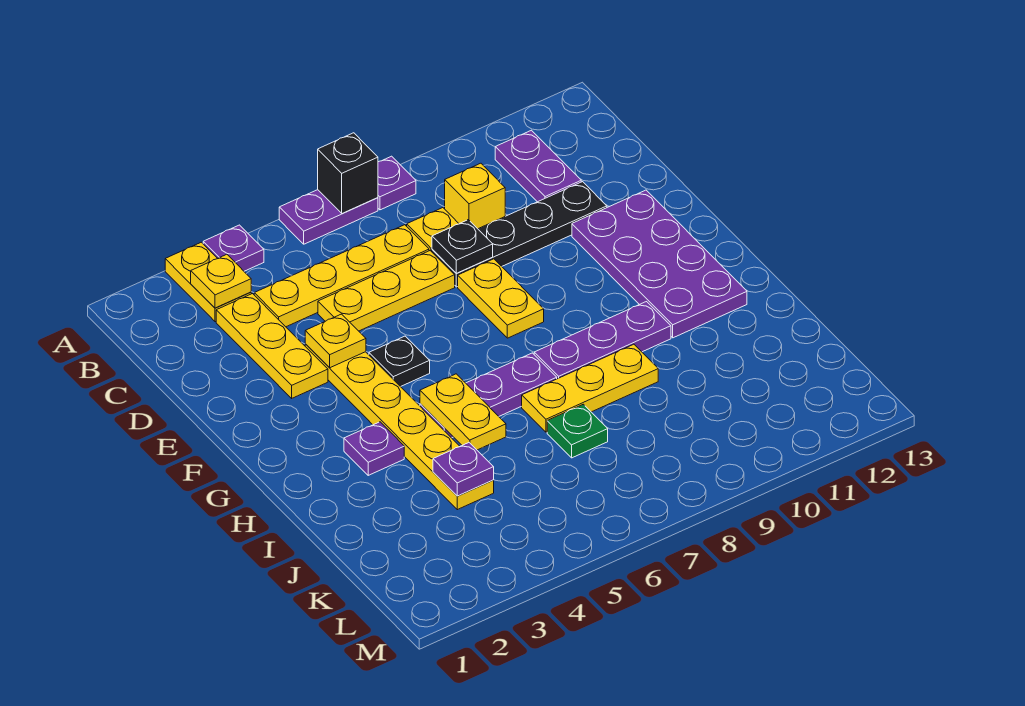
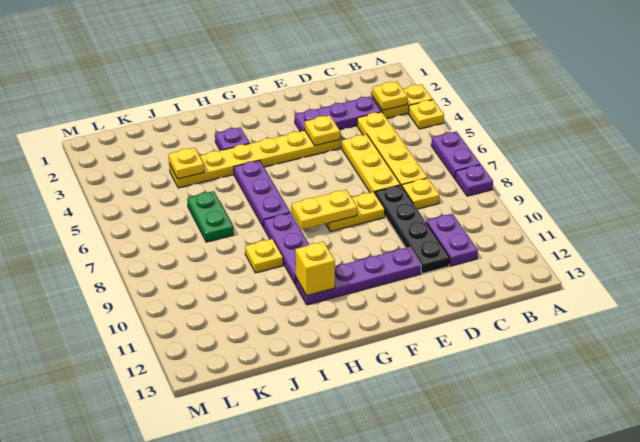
purple 1x1 plate [203,225,264,271] -> yellow 1x1 plate [409,100,444,129]
black 1x1 brick [318,133,378,213] -> none
purple 1x2 plate [495,130,581,202] -> purple 1x2 plate turned to [426,214,478,266]
yellow 1x3 plate [216,294,328,398] -> purple 1x3 plate [295,96,381,131]
yellow 1x1 brick [445,163,505,229] -> yellow 1x1 brick moved to [295,242,335,296]
black 1x1 plate [432,220,493,273] -> none
purple 2x4 plate [572,190,747,338] -> purple 1x4 plate [296,247,421,305]
black 1x1 plate [369,336,430,387] -> none
yellow 1x2 plate [420,374,506,450] -> yellow 1x2 plate moved to [292,190,357,230]
yellow 1x3 plate [522,344,658,432] -> yellow 1x1 plate [245,239,283,273]
purple 1x1 plate [433,443,494,496] -> yellow 1x1 plate [169,148,204,179]
green 1x1 plate [547,404,608,458] -> green 1x2 plate [187,191,233,242]

